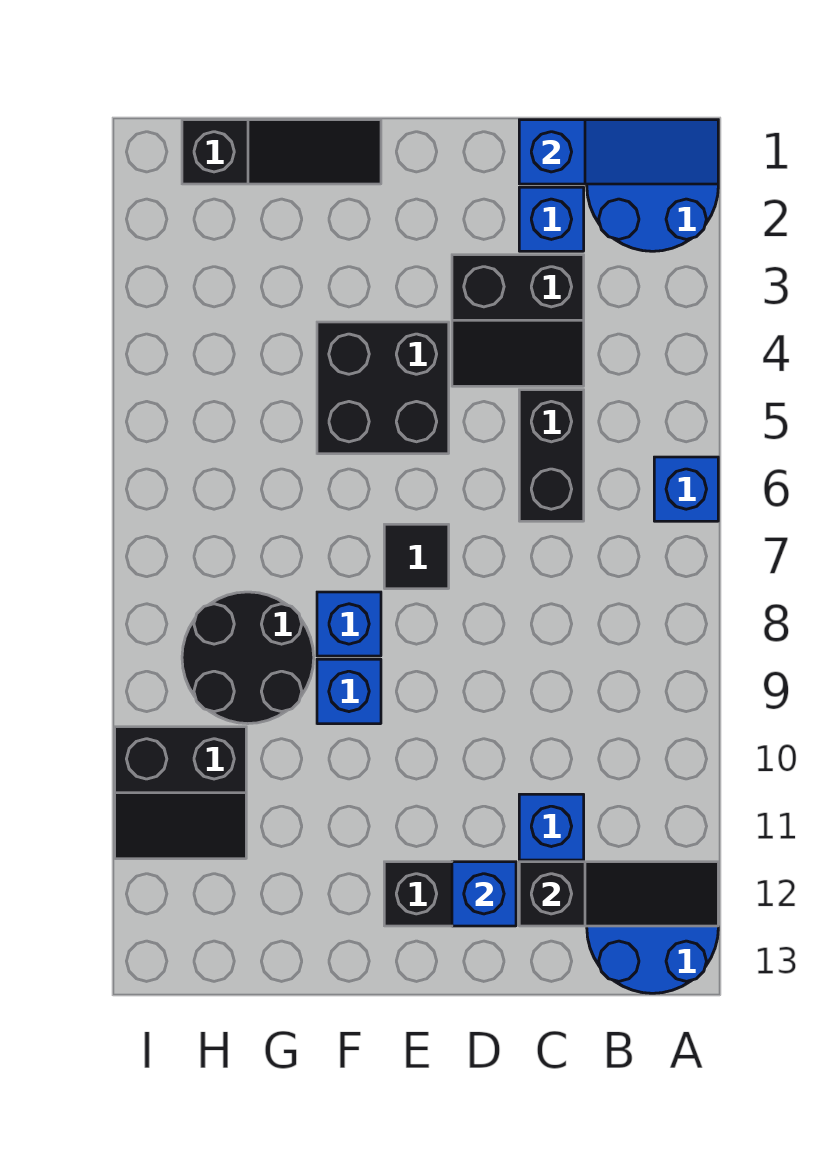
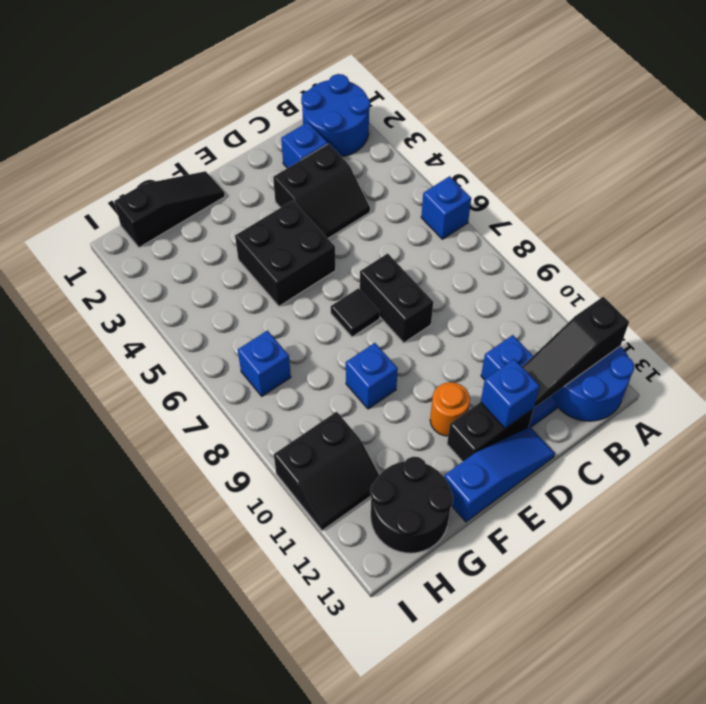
blue 1x3 slope [519,120,718,184] -> blue 1x3 slope moved to [444,427,555,522]
black 1x3 slope [519,862,718,926] -> black 1x3 slope turned to [522,297,629,407]
black 1x2 brick [519,390,584,521] -> black 1x2 brick moved to [360,253,433,343]
none -> orange 1x1 round brick [430,382,470,436]
blue 1x1 brick [317,592,381,656] -> blue 1x1 brick moved to [238,331,291,396]
black 2x2 round brick [182,592,314,724] -> black 2x2 round brick moved to [370,457,453,553]

